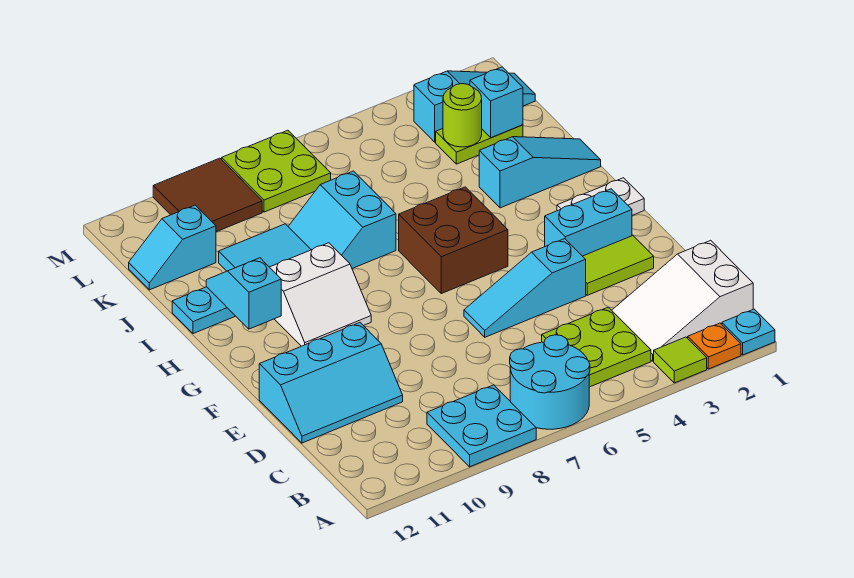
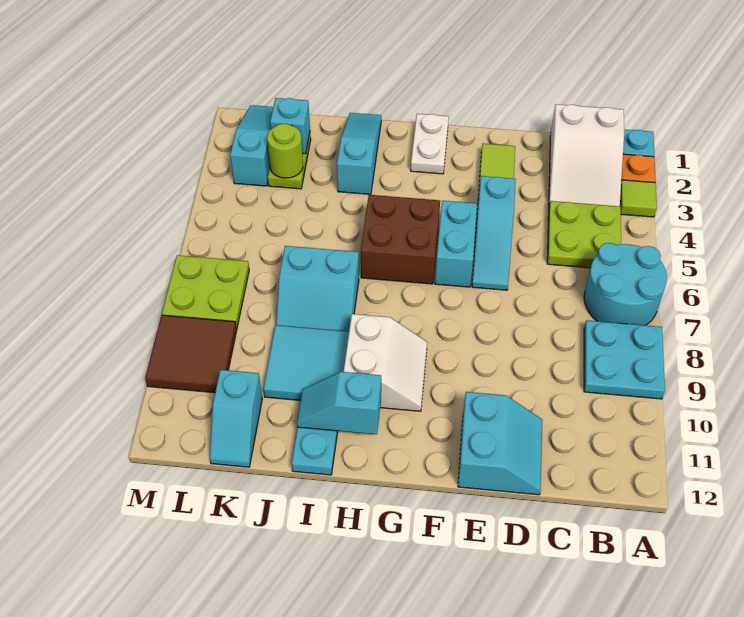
cyan 2x3 slope [259,323,403,443] -> cyan 2x2 slope [458,392,542,495]
cyan 1x2 brick [545,189,632,256] -> cyan 1x2 brick moved to [435,201,477,287]

